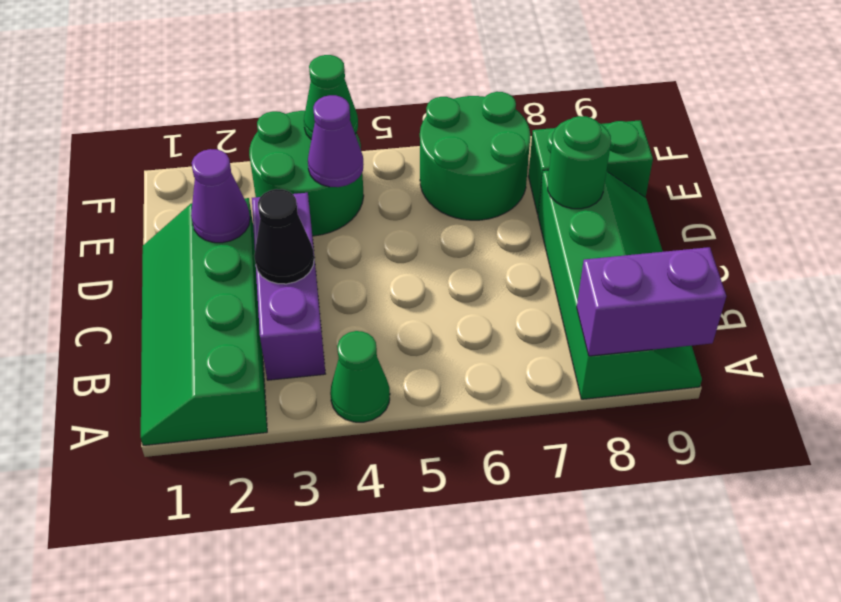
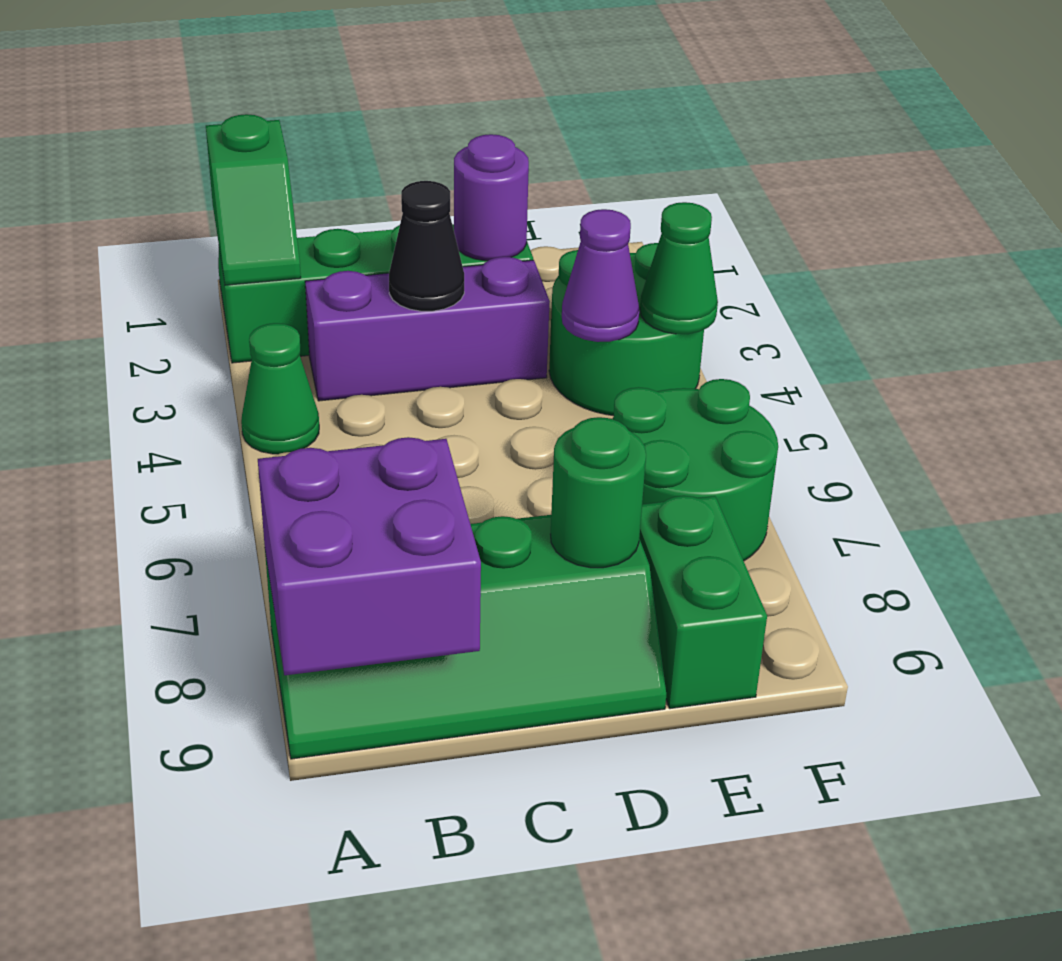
none -> green 1x2 slope [206,114,301,285]
purple 1x2 brick [577,247,726,356] -> purple 2x2 brick [258,437,481,675]
purple 1x1 cone [191,149,250,243] -> purple 1x1 round brick [454,134,529,261]

